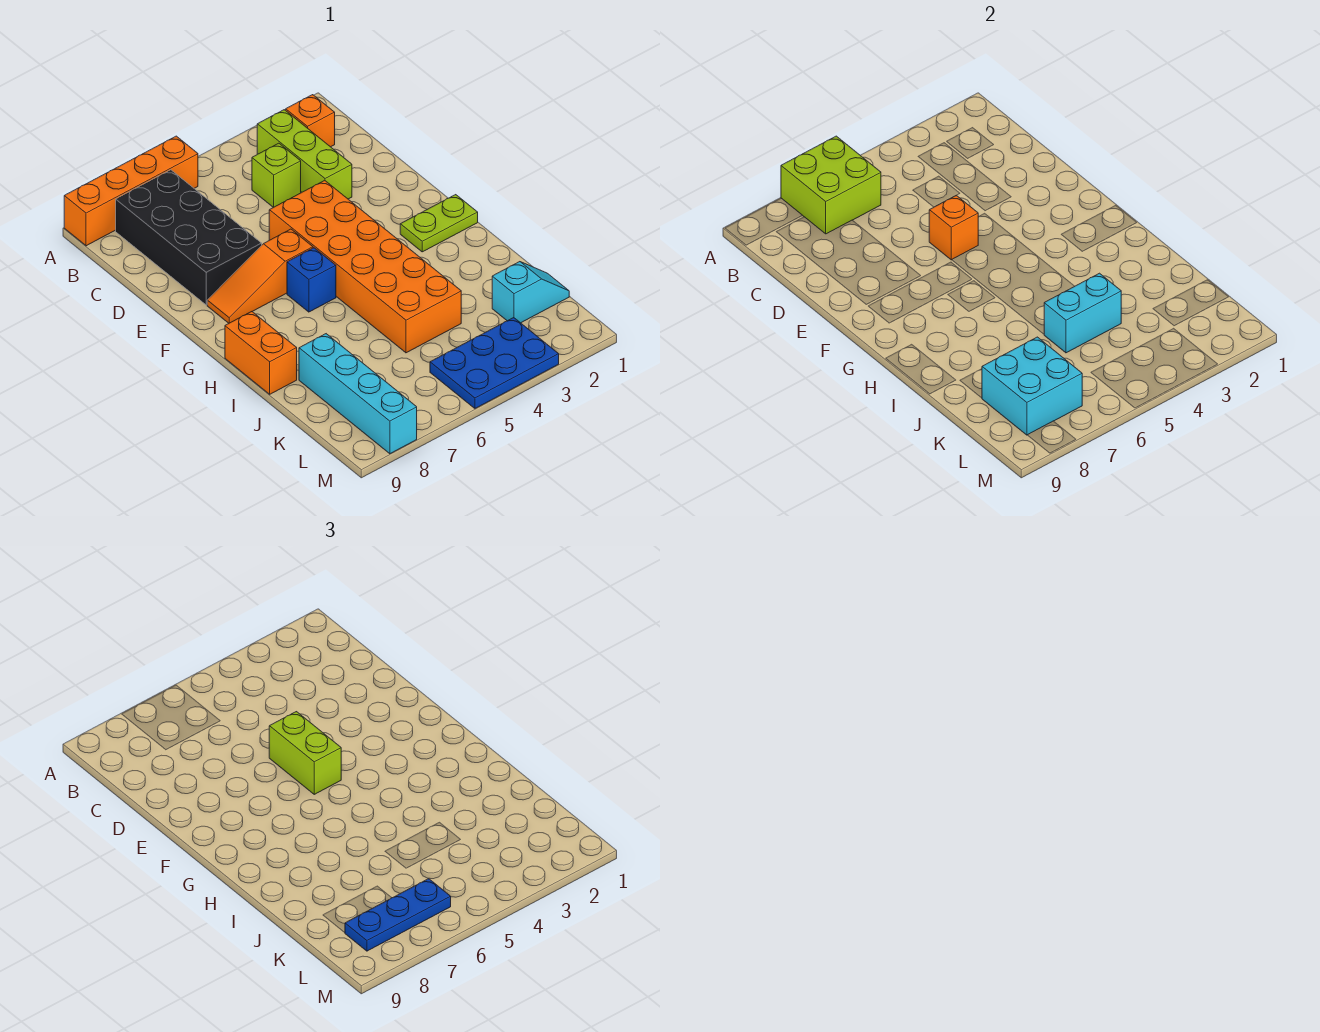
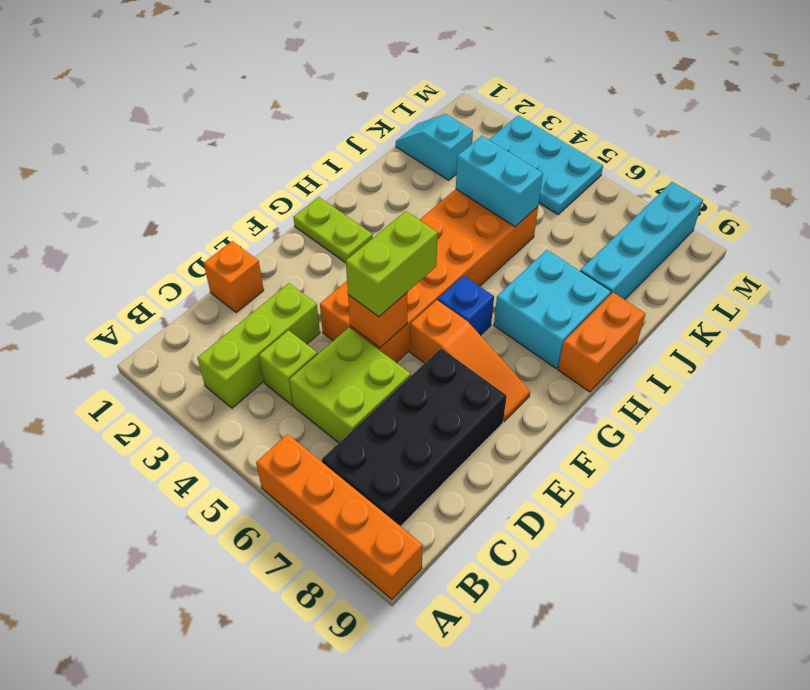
lime 2x2 brick [781,136,881,234] -> lime 2x2 brick moved to [290,328,411,443]
orange 1x1 brick [286,95,335,147] -> orange 1x1 brick moved to [204,241,264,313]
cyan 2x2 brick [982,337,1082,435] -> cyan 2x2 brick moved to [494,250,611,369]
blue 2x3 plate [430,318,559,408] -> cyan 2x3 plate [489,115,603,215]
blue 1x3 plate [345,879,451,951] -> none

